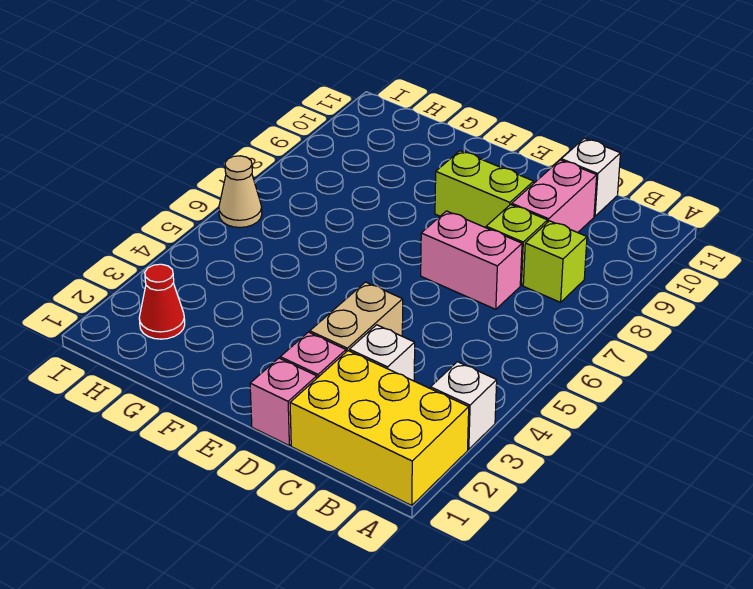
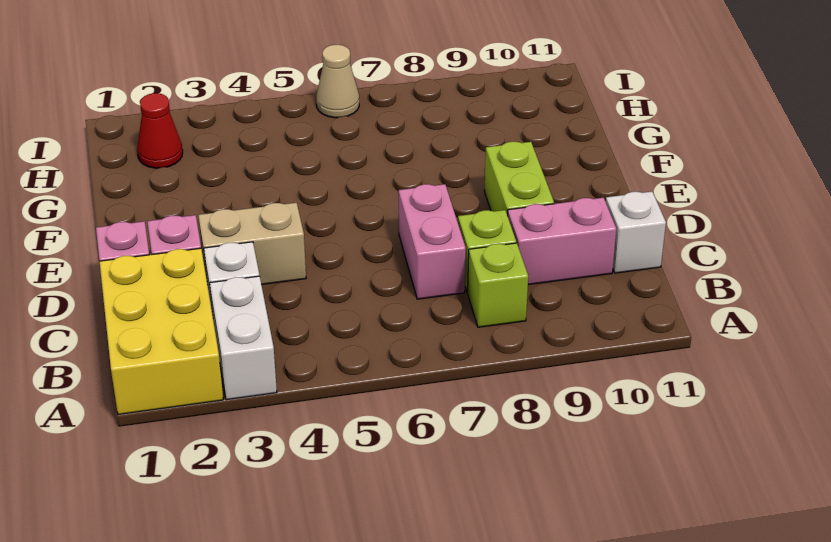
white 1x1 brick [431,362,497,449] -> white 1x2 brick [210,276,277,400]

